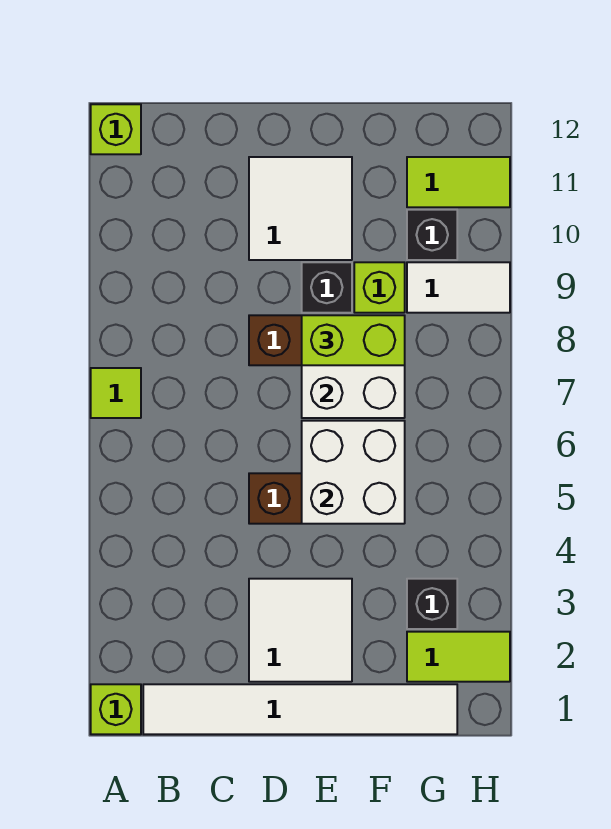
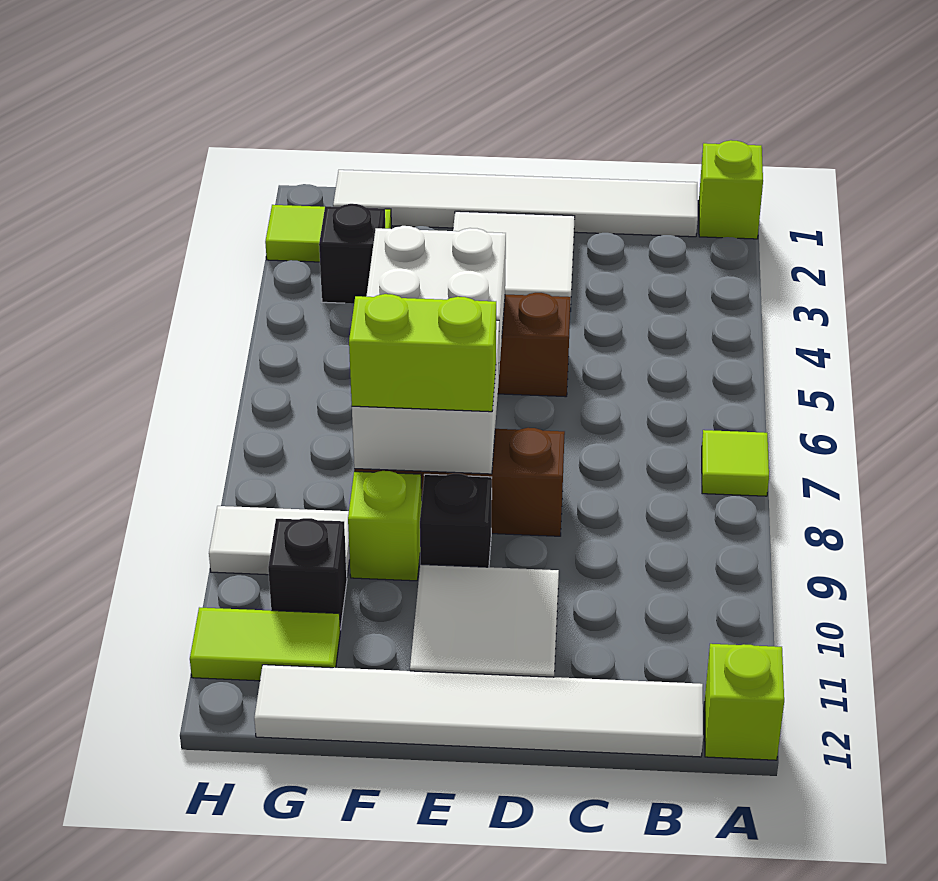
none -> white 1x6 tile [254,665,703,757]

